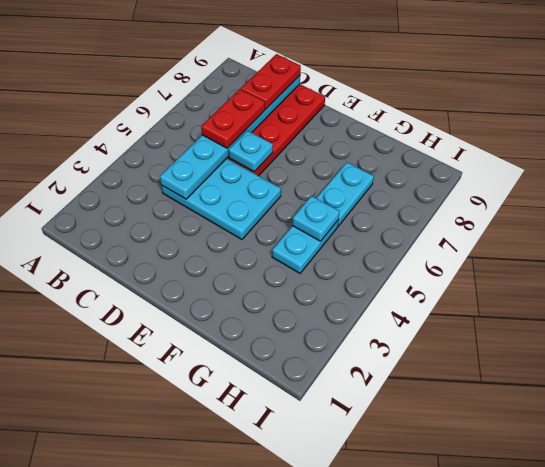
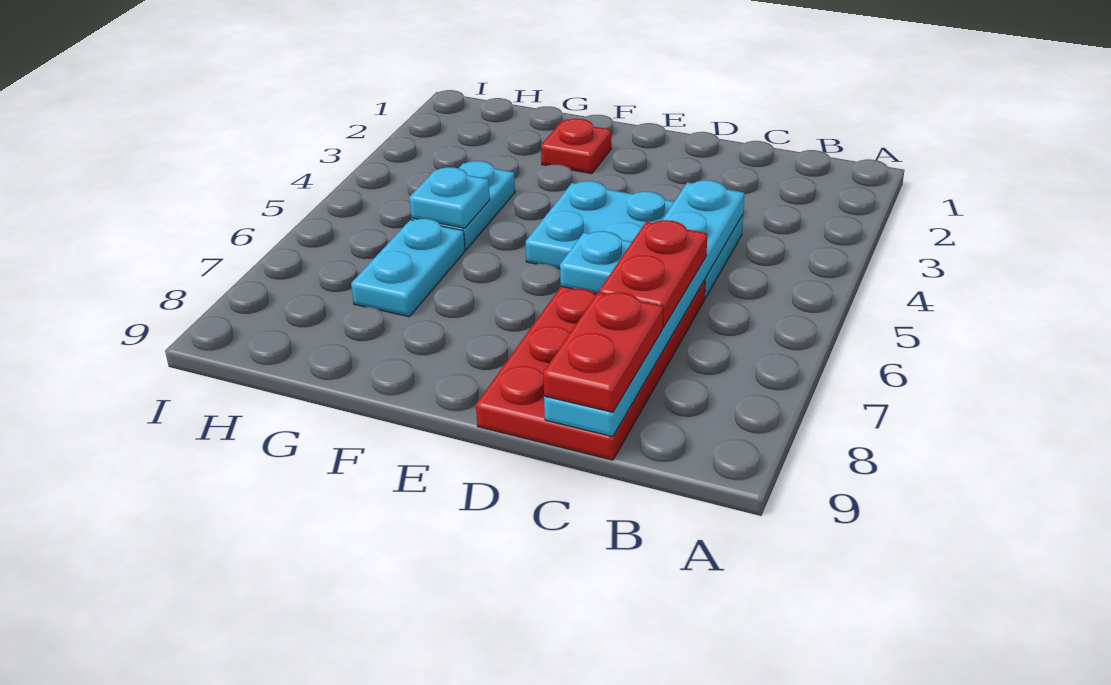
none -> red 1x1 plate [541,119,611,174]

